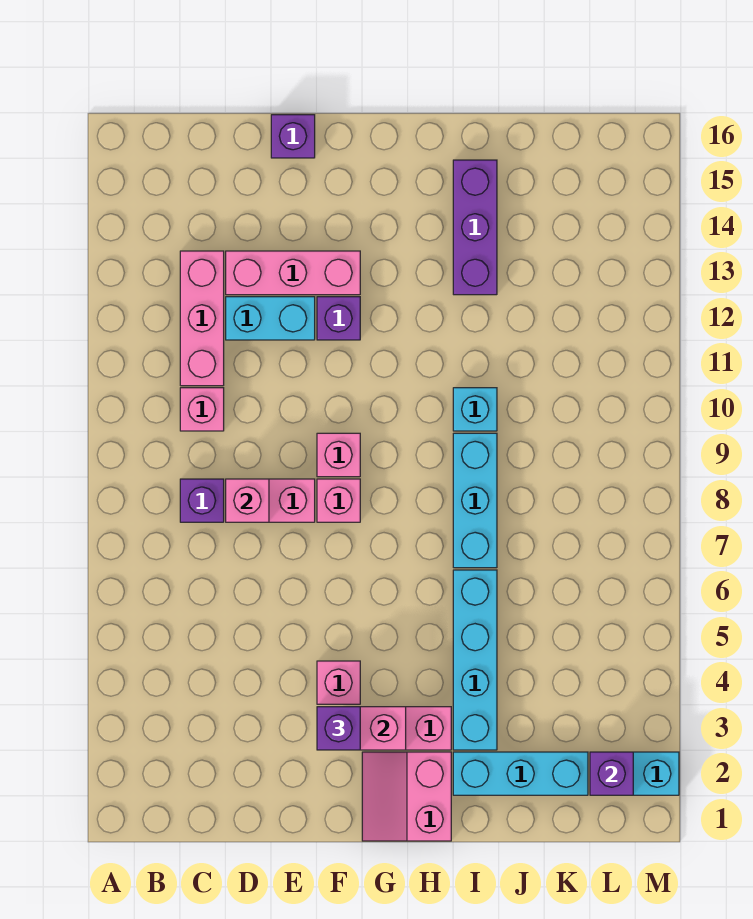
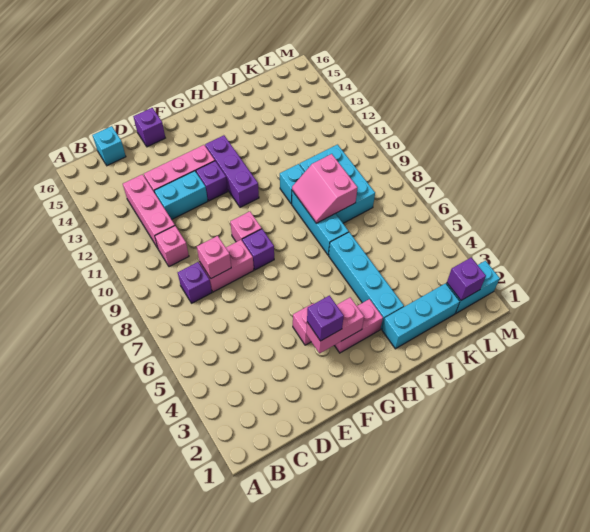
none -> cyan 1x1 brick [93,126,126,166]
pink 1x1 brick [317,479,360,522] -> purple 1x1 brick [242,229,274,270]
pink 2x2 slope [362,752,451,841] -> pink 2x2 slope moved to [292,154,358,223]
purple 1x3 brick [453,160,497,295] -> purple 1x3 brick moved to [205,135,259,207]
none -> cyan 2x3 brick [300,145,375,223]

